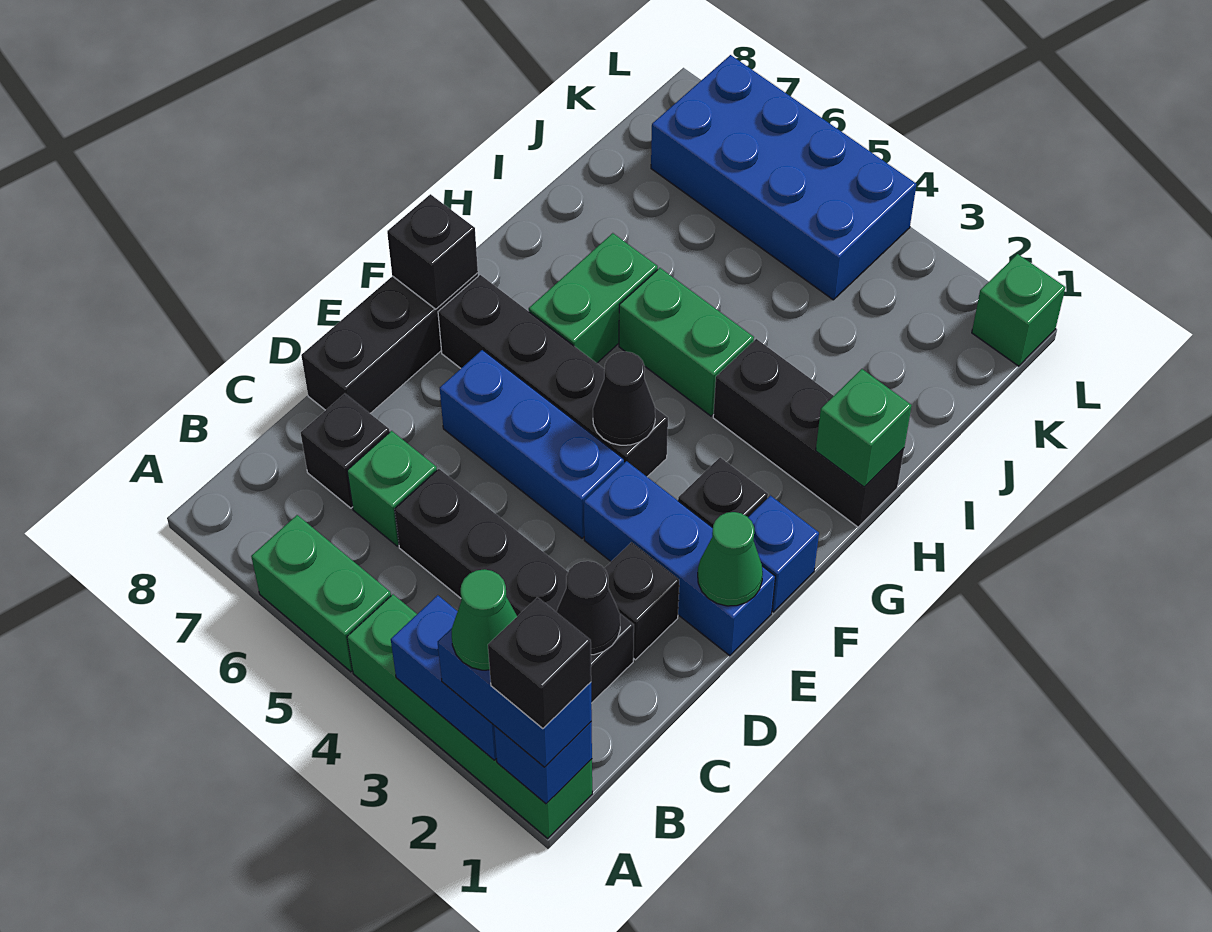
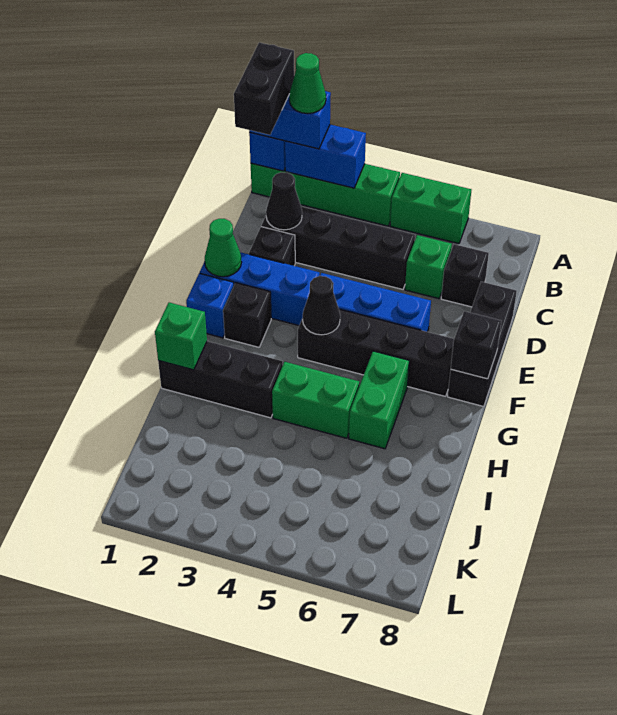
black 1x1 brick [488,597,591,729] -> black 1x2 brick [234,42,294,135]
blue 2x4 brick [651,55,916,300] -> none
green 1x1 brick [972,254,1065,366] -> none

